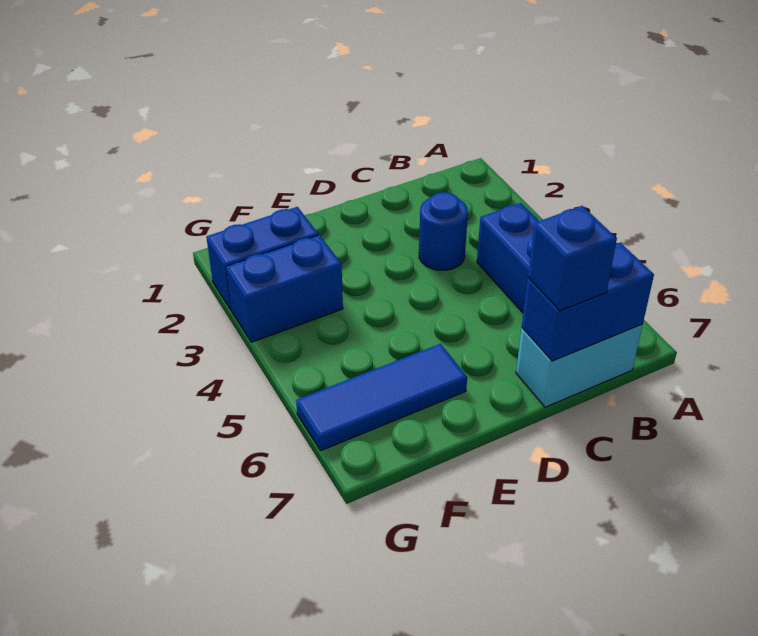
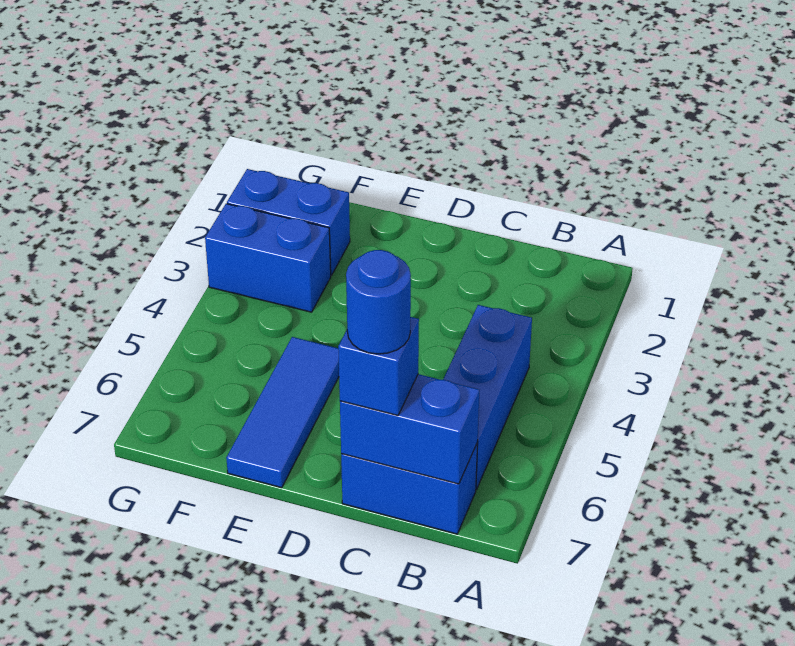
cyan 1x2 brick [516,324,643,407] -> blue 1x2 brick [341,443,478,534]
blue 1x1 round brick [419,192,468,270] -> blue 1x1 round brick moved to [346,250,411,354]
blue 1x3 tile [296,344,467,451] -> blue 1x3 tile turned to [226,337,339,488]

